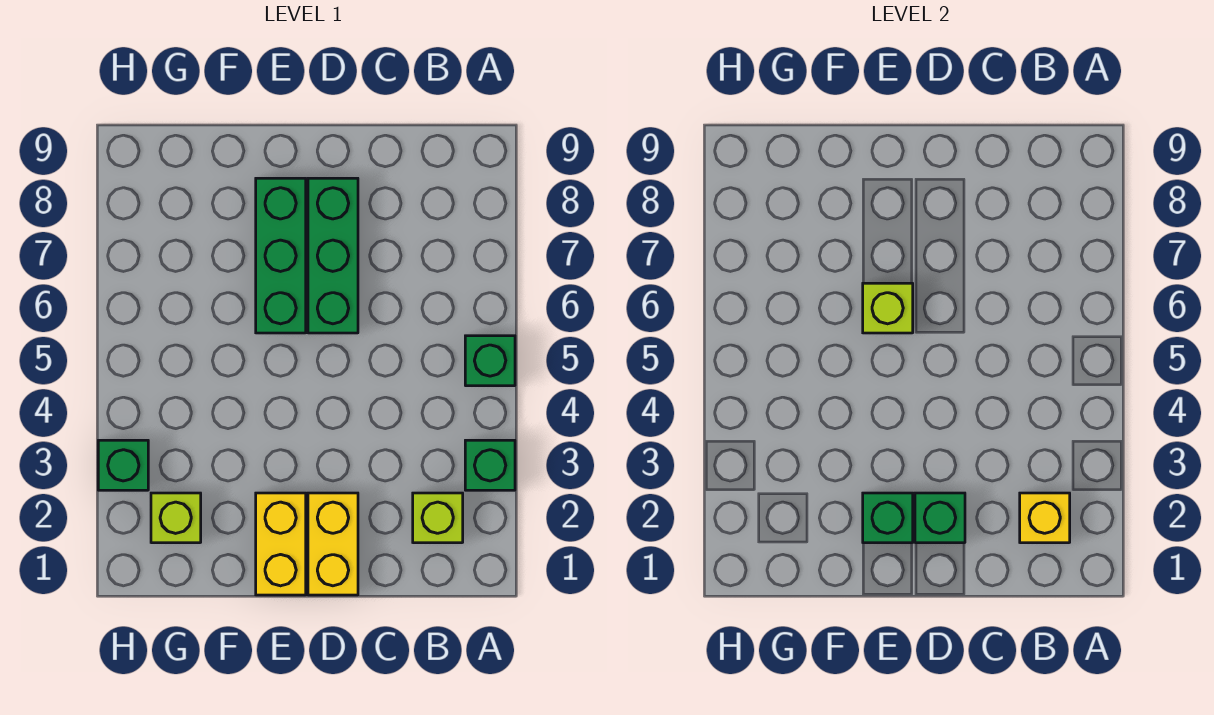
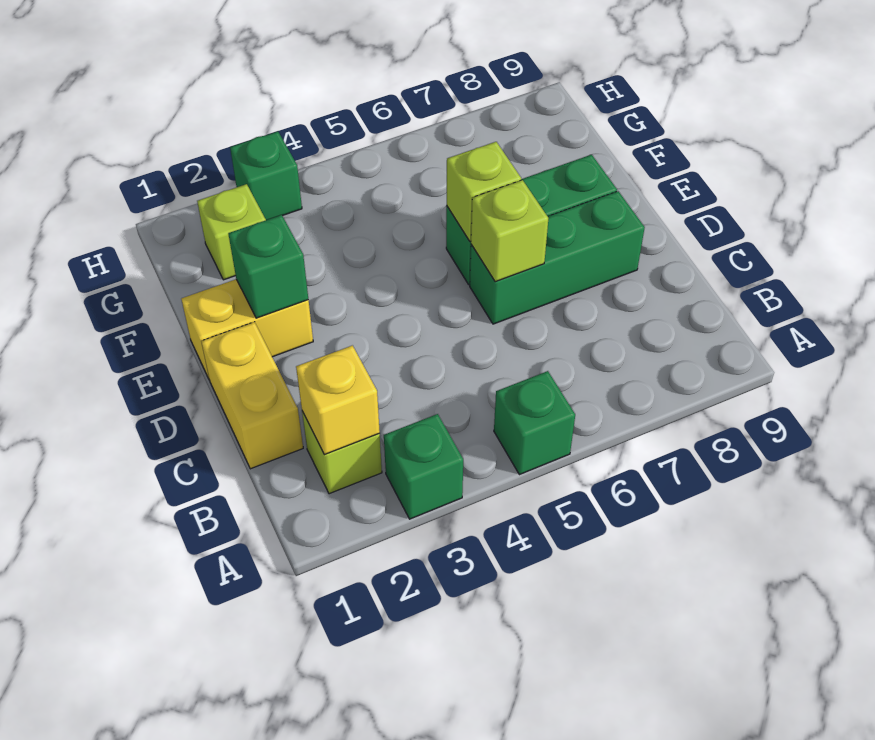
yellow 1x2 brick [308,493,358,595] -> yellow 1x2 brick turned to [201,322,303,469]
green 1x1 brick [915,493,965,543] -> none
none -> lime 1x1 brick [471,180,548,282]

